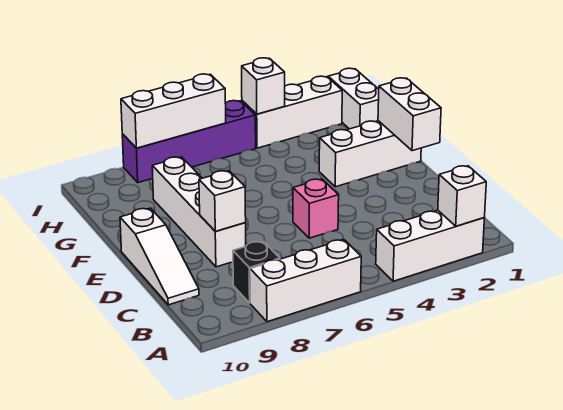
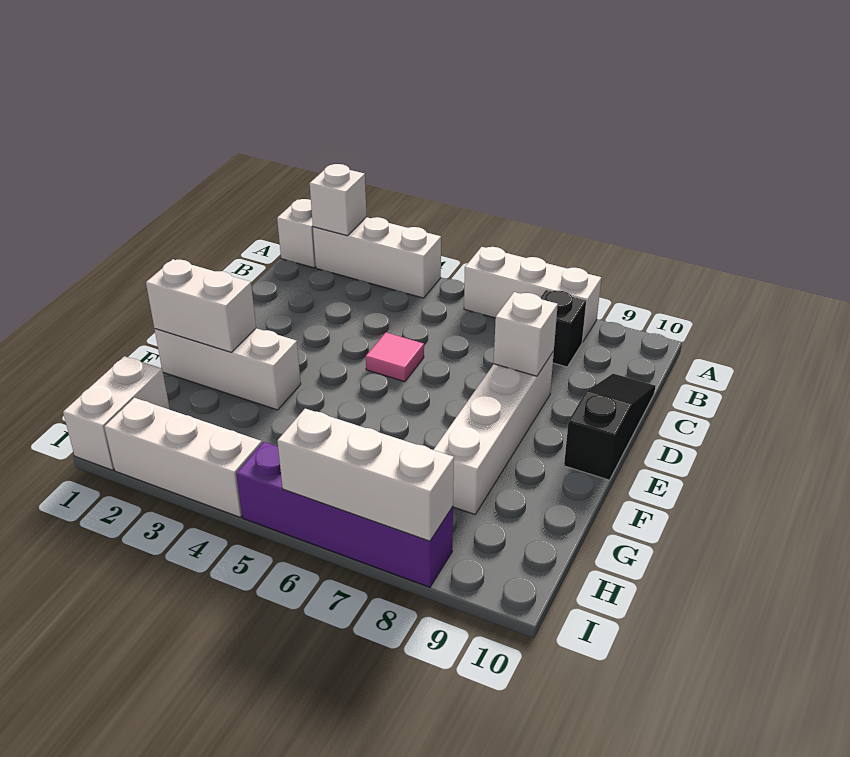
white 1x3 slope [120,208,199,305] -> black 1x3 slope [564,374,656,480]
pink 1x1 brick [293,179,339,238] -> pink 1x1 tile [366,333,424,382]
white 1x2 brick [378,78,441,151] -> white 1x2 brick turned to [146,259,256,352]
white 1x1 brick [242,58,285,114] -> white 1x1 brick moved to [277,199,316,268]

